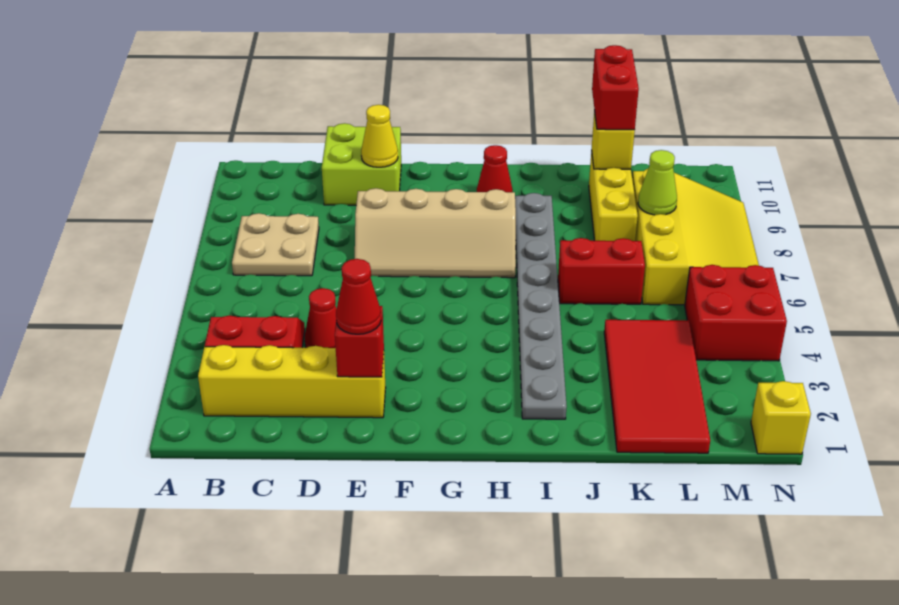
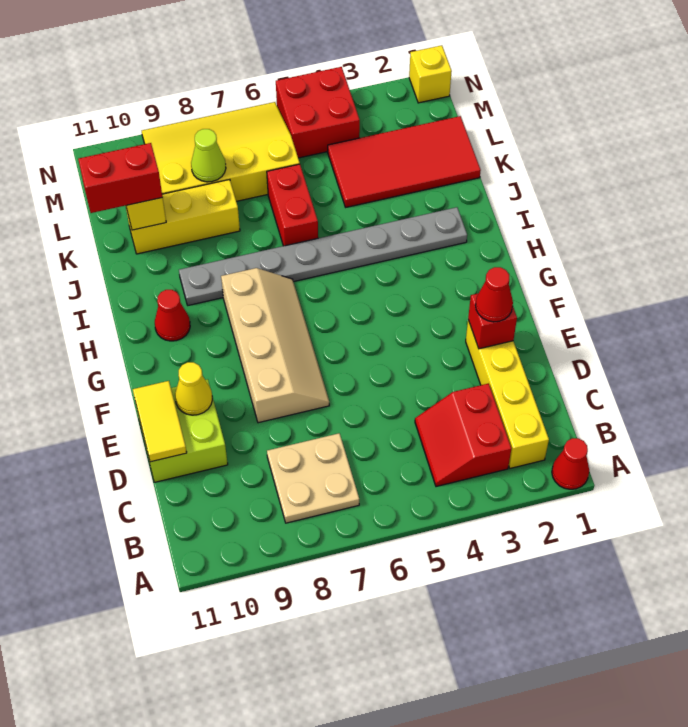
red 1x1 cone [304,288,337,348] -> red 1x1 cone moved to [552,438,589,489]
none -> yellow 1x2 tile [133,381,187,462]

